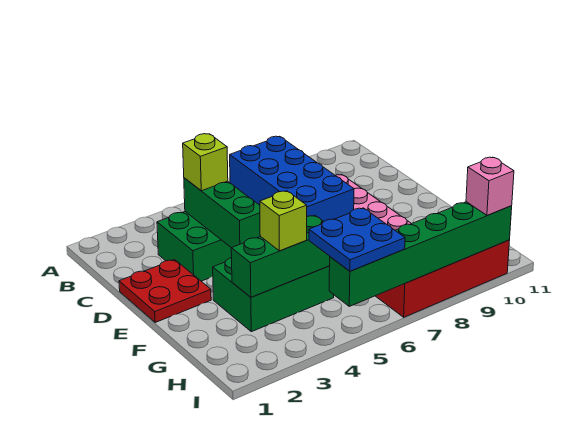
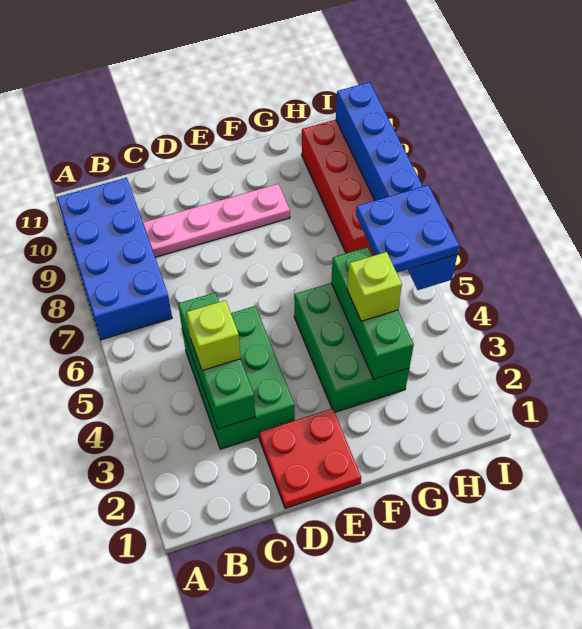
blue 2x4 brick [230,136,354,222] -> blue 2x4 brick turned to [57,178,172,340]
green 1x3 brick [184,178,260,248] -> green 1x3 brick turned to [178,293,255,429]
green 1x6 brick [329,202,512,306] -> blue 1x6 brick [336,82,457,290]
pink 1x1 brick [466,157,514,215] -> none

